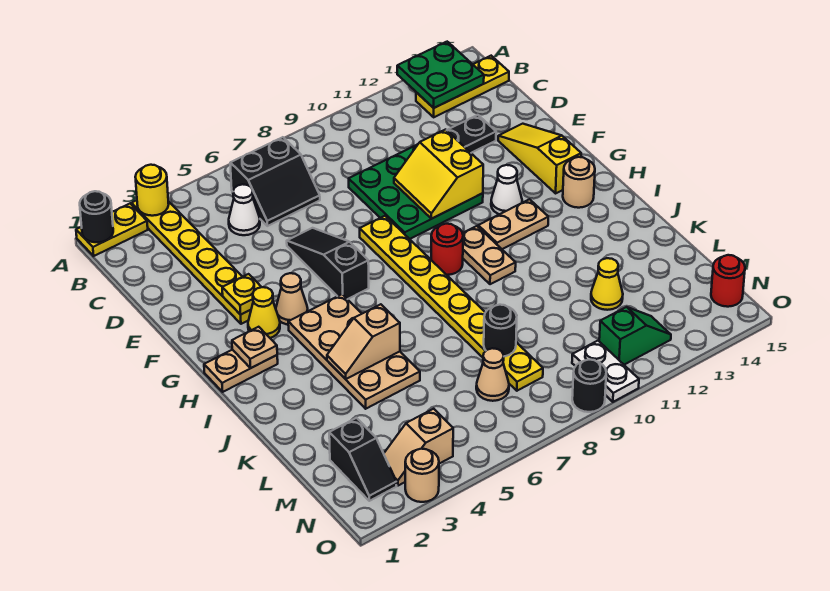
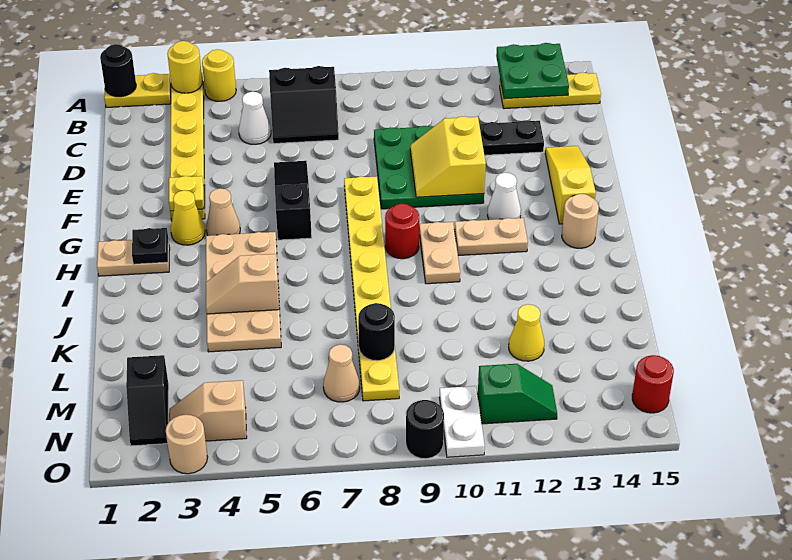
none -> yellow 1x1 round brick [202,49,236,101]
tan 1x1 plate [232,327,277,368] -> black 1x1 plate [132,228,168,264]

